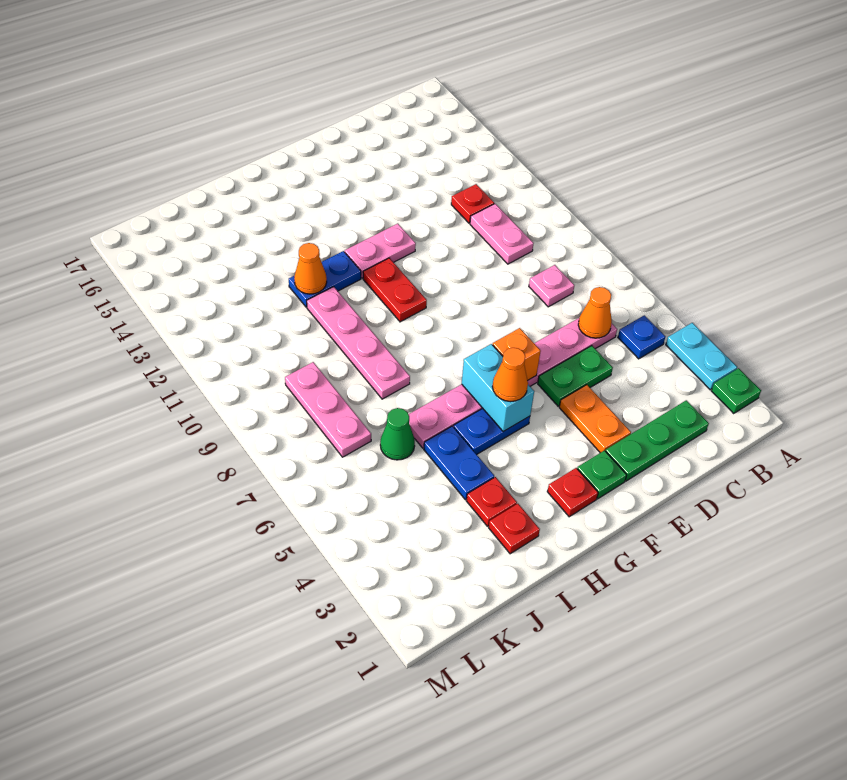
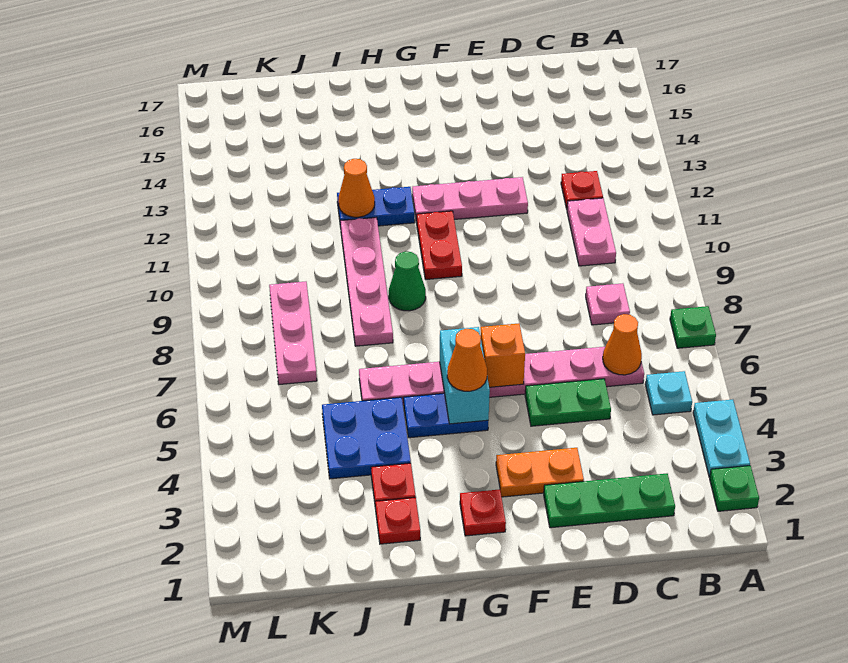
blue 1x1 plate [618,315,665,359] -> cyan 1x1 plate [645,371,692,415]
orange 1x2 plate [559,385,631,453] -> orange 1x2 plate turned to [496,448,584,497]
green 1x1 plate [577,450,627,499] -> green 1x1 plate moved to [670,306,716,348]
pink 1x2 plate [345,224,416,278] -> pink 1x3 plate [412,177,528,222]
blue 1x2 plate [424,426,494,500] -> blue 2x2 plate [322,397,411,479]
green 1x1 cone [380,408,415,460] -> green 1x1 cone moved to [389,251,426,311]

